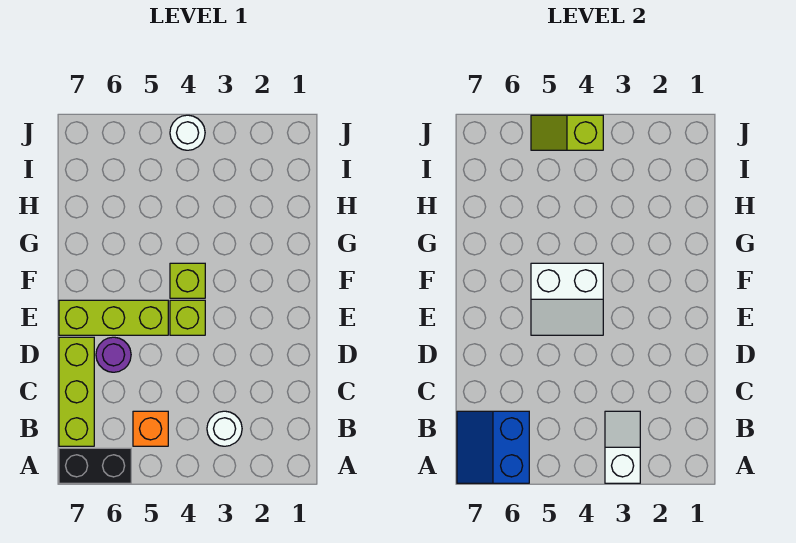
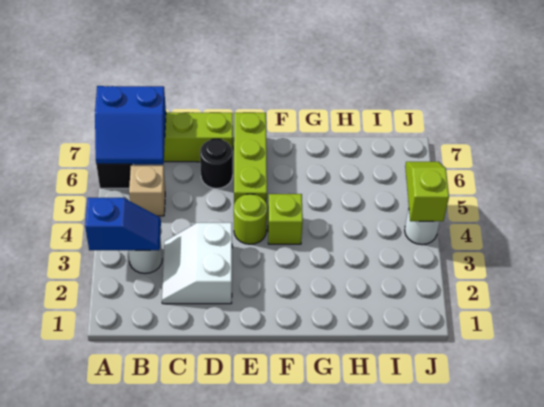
white 1x2 slope [605,411,640,483] -> blue 1x2 slope [85,198,161,250]
blue 2x2 slope [457,411,529,483] -> blue 2x2 slope turned to [95,86,166,164]
orange 1x1 brick [133,411,168,446] -> tan 1x1 brick [129,166,165,216]
purple 1x1 round brick [96,337,131,372] -> black 1x1 round brick [200,139,233,189]
lime 1x1 brick [170,300,205,335] -> lime 1x1 round brick [234,194,267,244]
white 2x2 slope [531,263,603,335] -> white 2x2 slope moved to [162,223,232,304]

